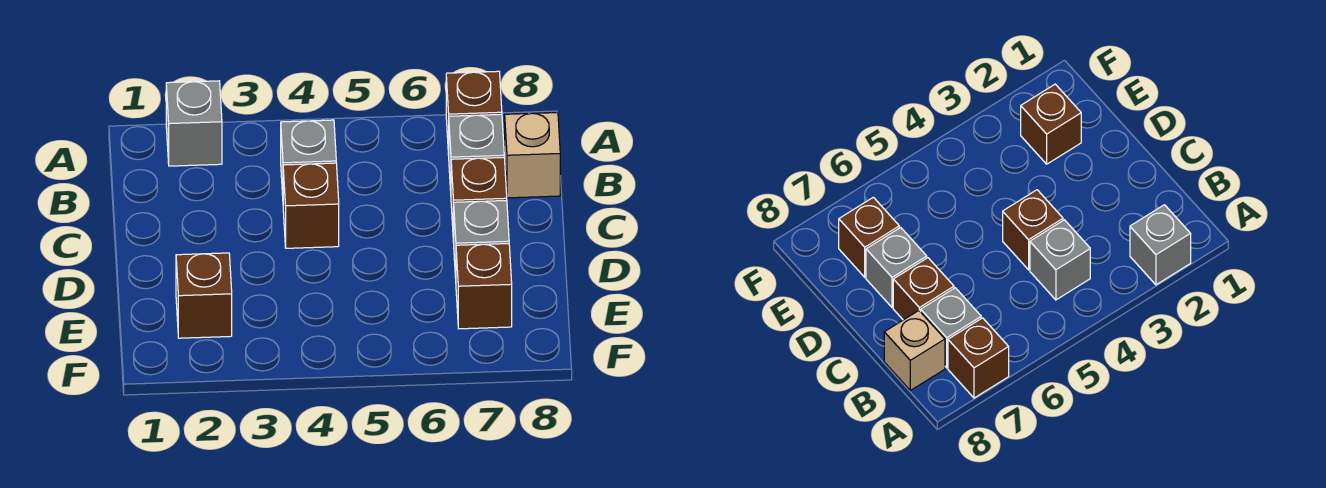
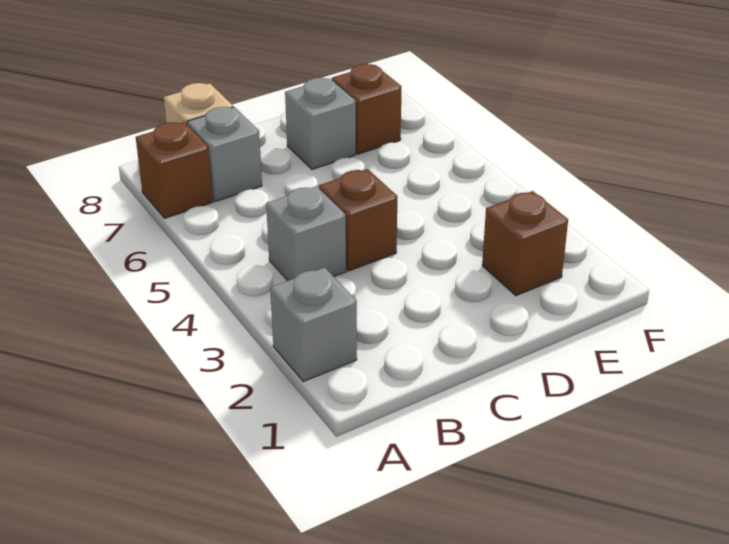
brown 1x1 brick [451,157,507,242] -> none

